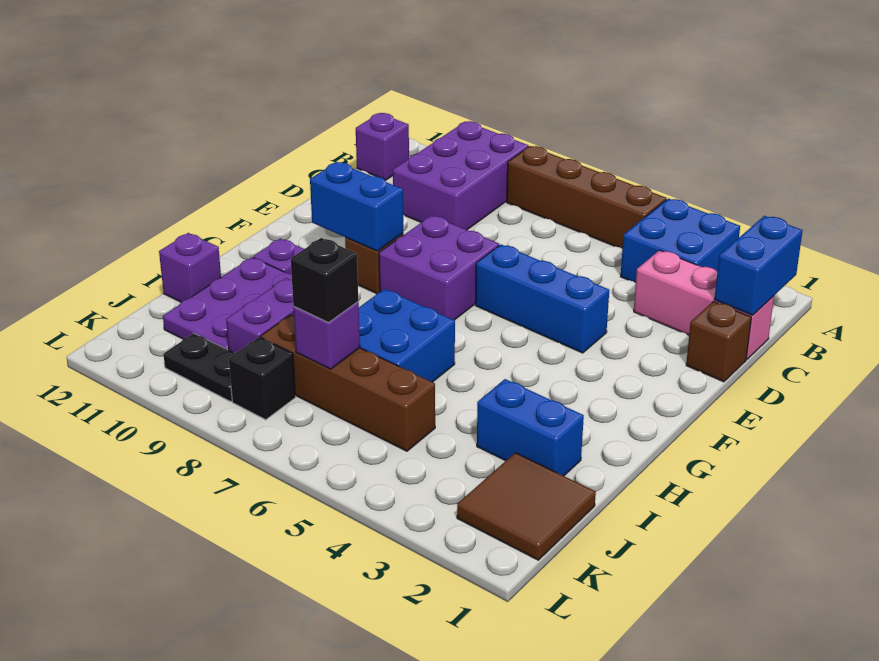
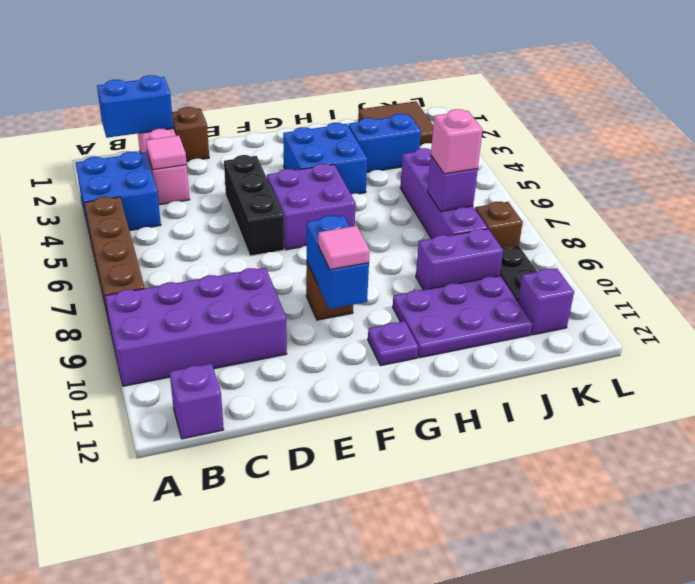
purple 2x3 brick [393,121,529,230] -> purple 2x4 brick [105,268,287,386]
none -> pink 1x1 tile [146,136,187,170]
blue 1x3 brick [475,245,609,353] -> black 1x3 brick [224,155,284,256]
purple 2x2 brick [379,215,499,320] -> purple 2x2 brick moved to [267,164,356,250]
none -> pink 1x1 tile [318,226,370,270]
blue 2x2 brick [359,289,455,382] -> blue 2x2 brick moved to [283,122,367,194]
blue 1x2 brick [477,379,584,476] -> blue 1x2 brick turned to [348,114,421,172]
purple 1x1 brick [159,233,221,302] -> purple 1x1 brick moved to [518,268,574,335]
brown 1x4 brick [261,315,435,451] -> purple 1x4 brick [400,148,488,239]
black 1x1 brick [291,238,358,322] -> pink 1x1 brick [431,109,483,174]
black 1x1 brick [229,337,296,420] -> brown 1x1 brick [475,202,523,249]

